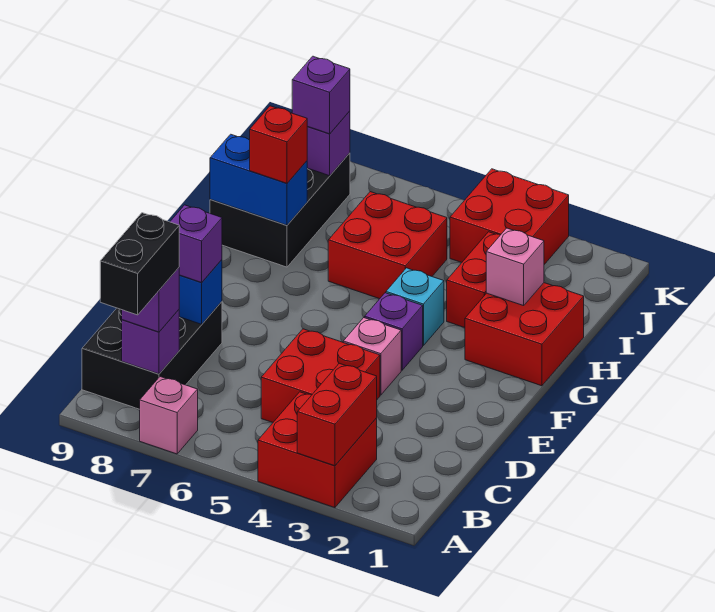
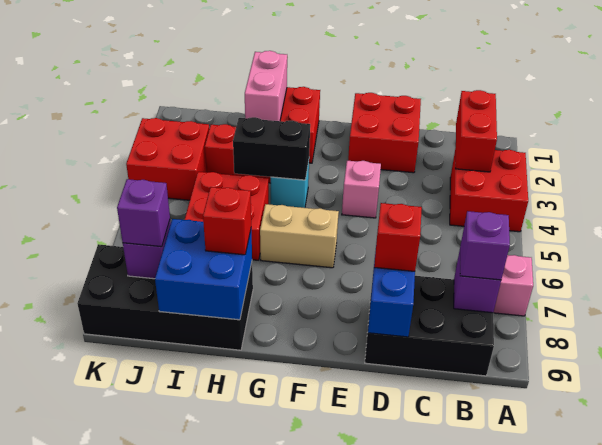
red 1x2 brick [297,363,377,466] -> red 1x2 brick turned to [455,90,497,172]
black 1x2 brick [100,213,179,315] -> black 1x2 brick moved to [233,117,310,180]
red 2x2 brick [261,329,380,422] -> red 2x2 brick moved to [348,93,421,173]
purple 1x1 brick [170,205,222,282] -> red 1x1 brick [374,203,422,271]
purple 1x1 brick [365,293,423,370] -> none
none -> tan 1x2 brick [260,204,339,268]
pink 1x1 brick [486,228,544,306] -> pink 1x2 brick [245,51,287,121]
black 2x3 brick [210,153,350,267] -> black 2x4 brick [77,244,253,350]
blue 1x2 brick [210,134,307,225] -> blue 2x2 brick [155,219,252,320]

